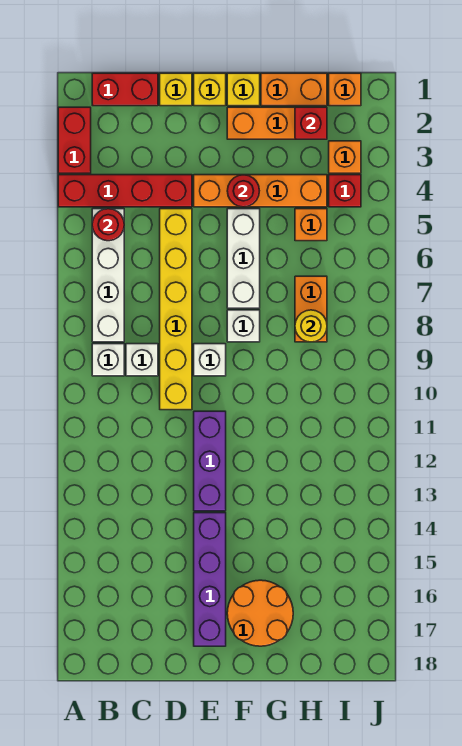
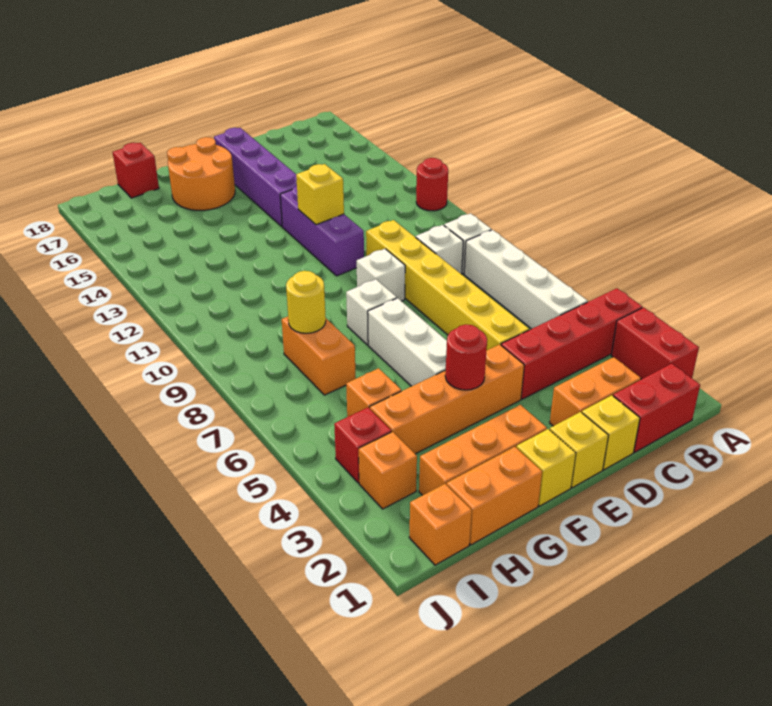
red 1x1 round brick [92,209,124,241] -> red 1x1 round brick moved to [416,158,448,211]
none -> orange 1x2 brick [550,357,641,426]
none -> yellow 1x1 brick [296,164,344,225]
red 1x1 brick [295,107,327,139] -> red 1x1 brick moved to [113,143,159,198]

